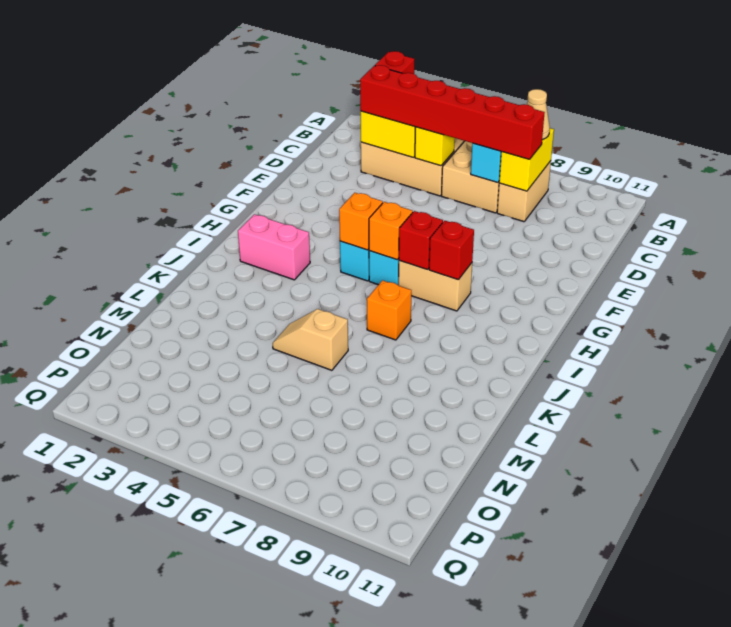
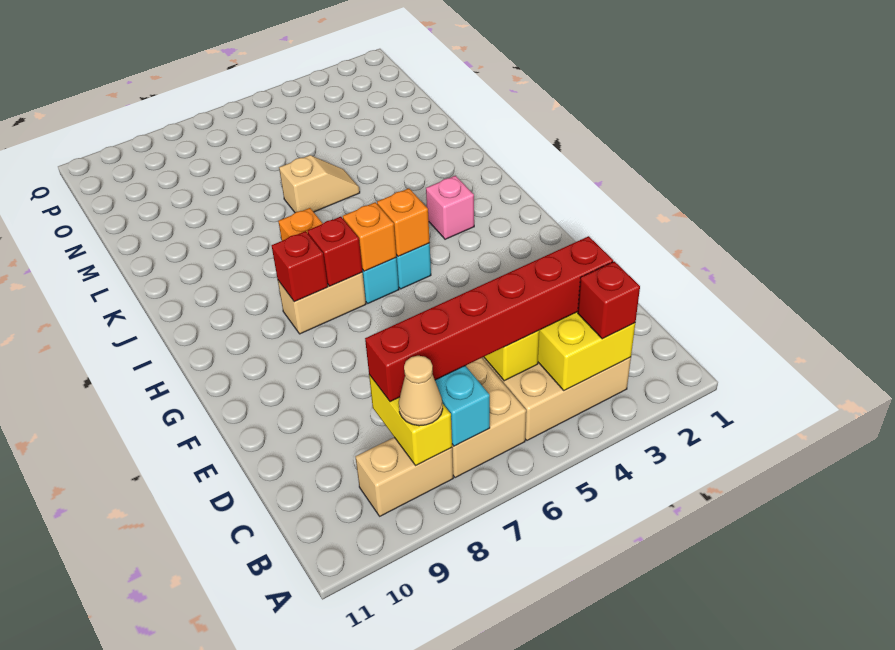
tan 1x2 brick [497,161,551,222] -> tan 1x2 brick turned to [355,437,453,516]
pink 1x2 brick [238,214,310,280] -> pink 1x1 brick [426,176,474,239]

